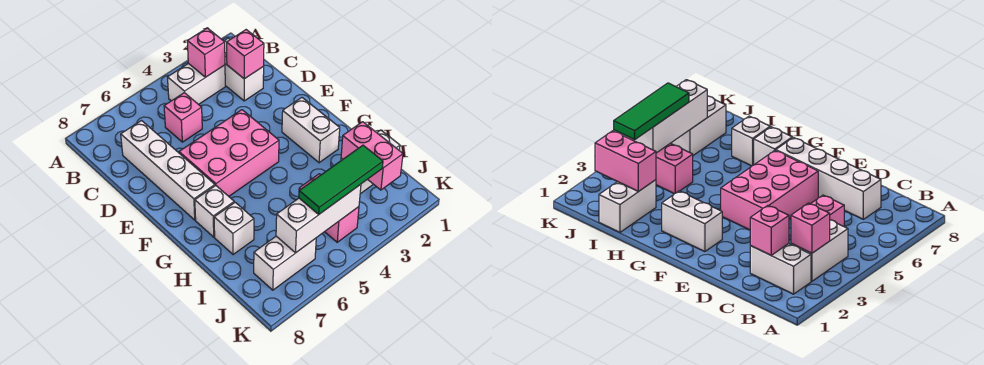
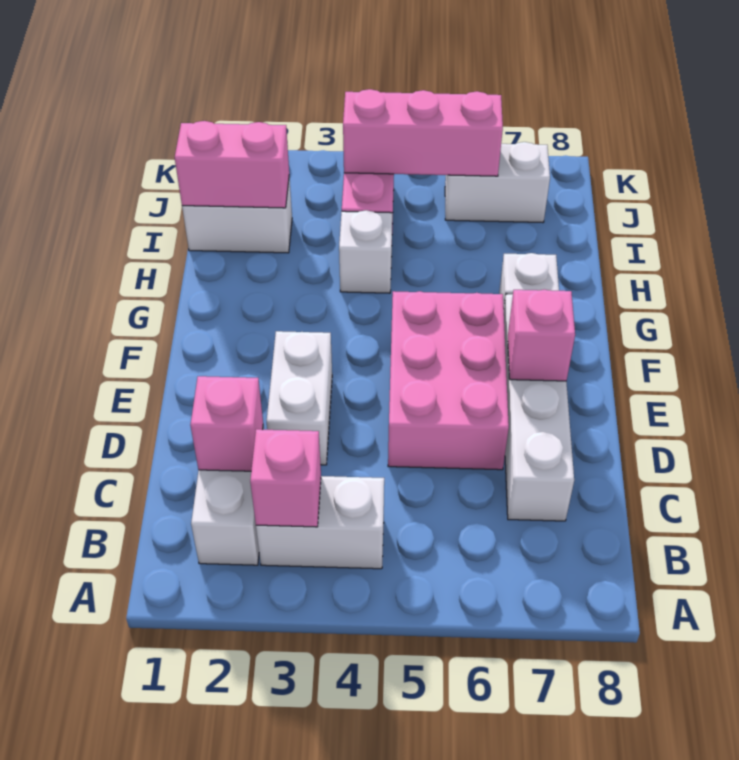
pink 1x1 brick [164,93,202,142] -> pink 1x1 brick moved to [508,289,575,381]
pink 2x3 brick [179,110,279,196] -> pink 2x3 brick turned to [388,291,509,470]
white 1x2 brick [282,98,340,163] -> white 1x2 brick moved to [267,331,332,465]
white 1x1 brick [214,202,254,255] -> white 1x1 brick moved to [339,210,392,293]
pink 1x2 brick [341,122,403,190] -> pink 1x2 brick turned to [175,121,289,208]
green 1x3 tile [299,145,383,214] -> none
white 1x3 brick [276,184,361,253] -> pink 1x3 brick [343,89,503,176]

